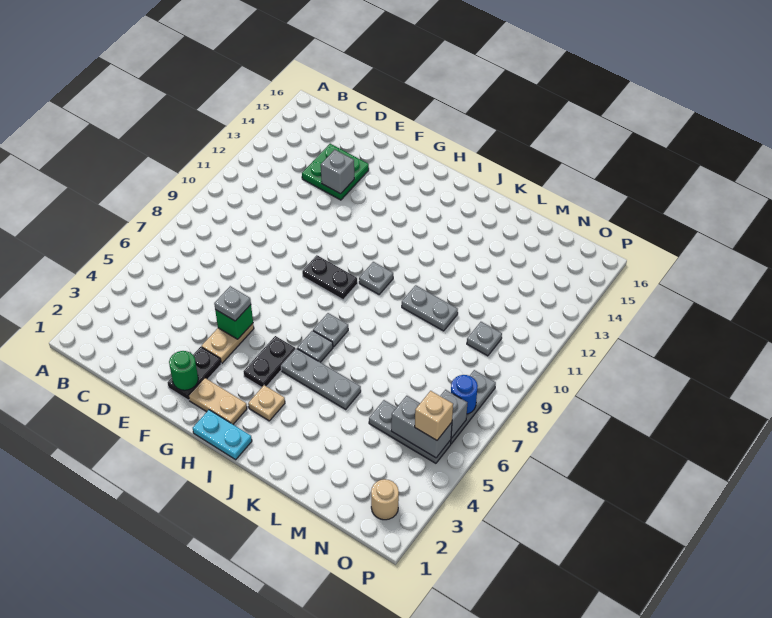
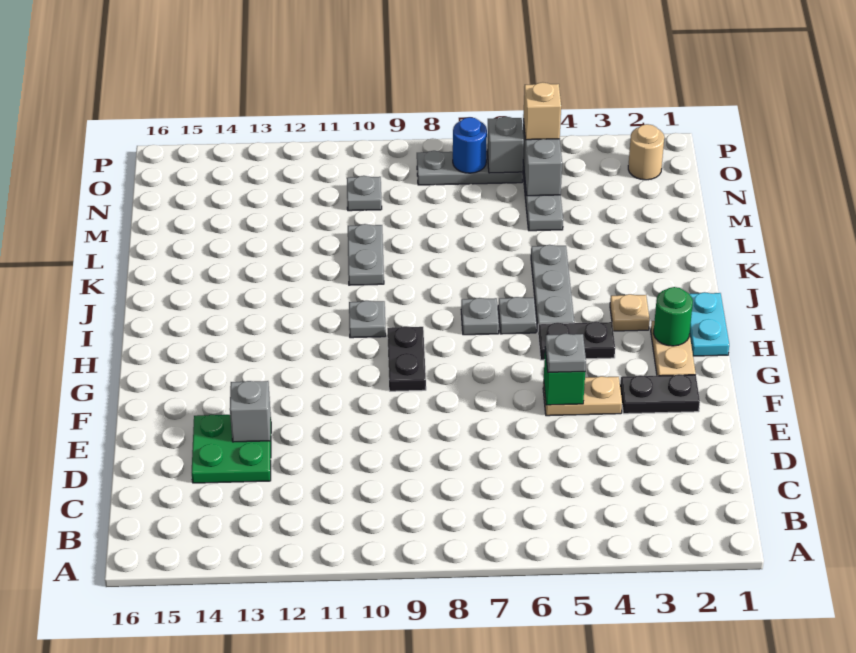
green 1x1 round brick [169,351,198,390] -> green 1x1 round brick moved to [653,287,693,346]

